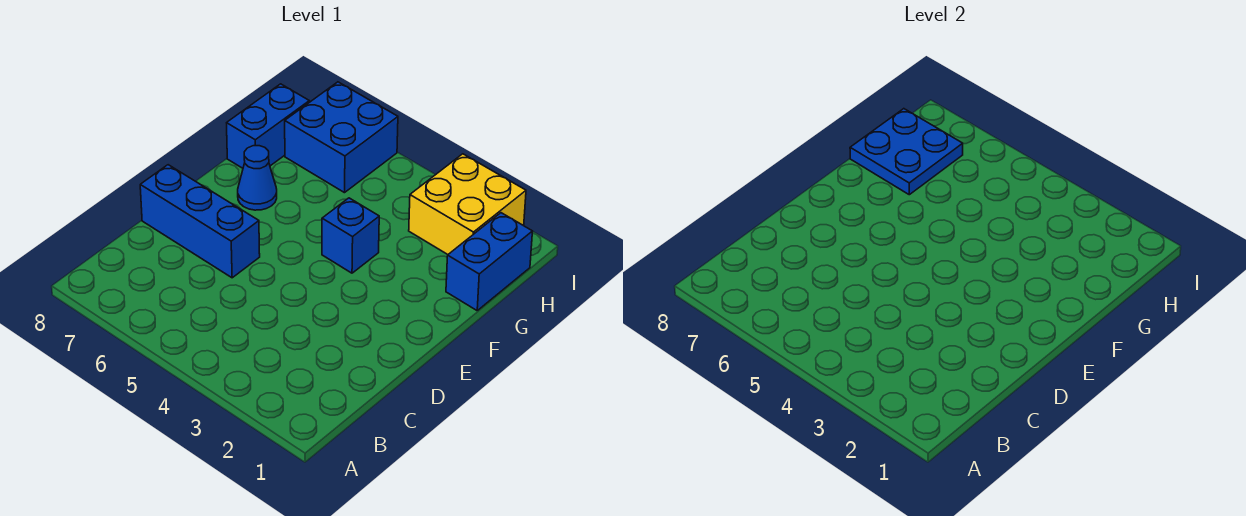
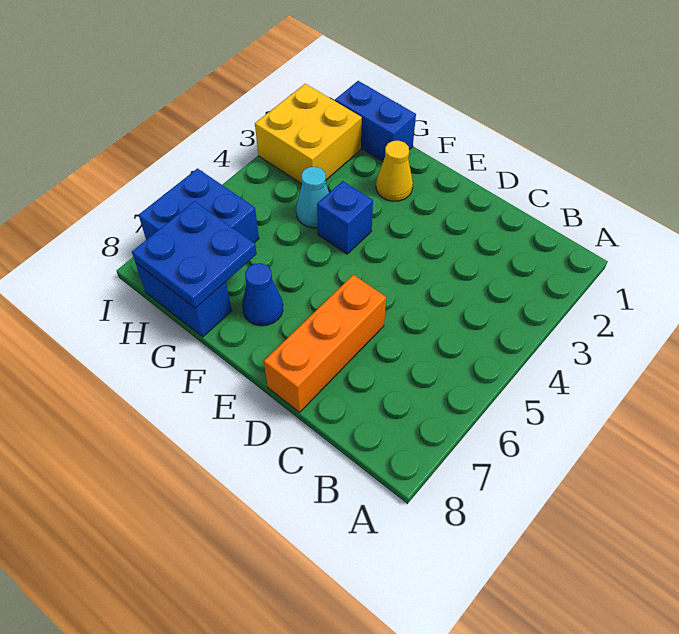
blue 1x3 brick [140,165,260,278] -> orange 1x3 brick [264,275,386,412]
none -> yellow 1x1 cone [376,141,413,201]
none -> cyan 1x1 cone [296,167,329,228]

